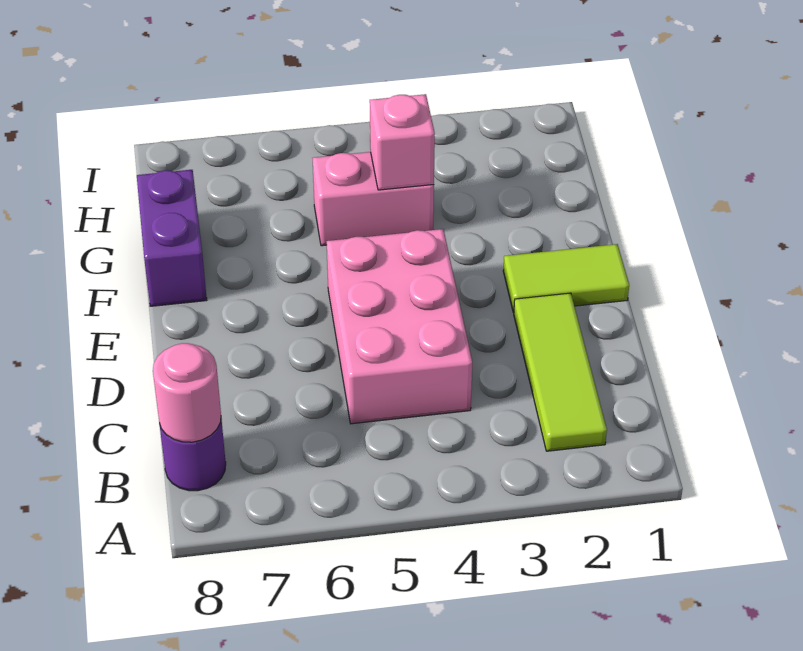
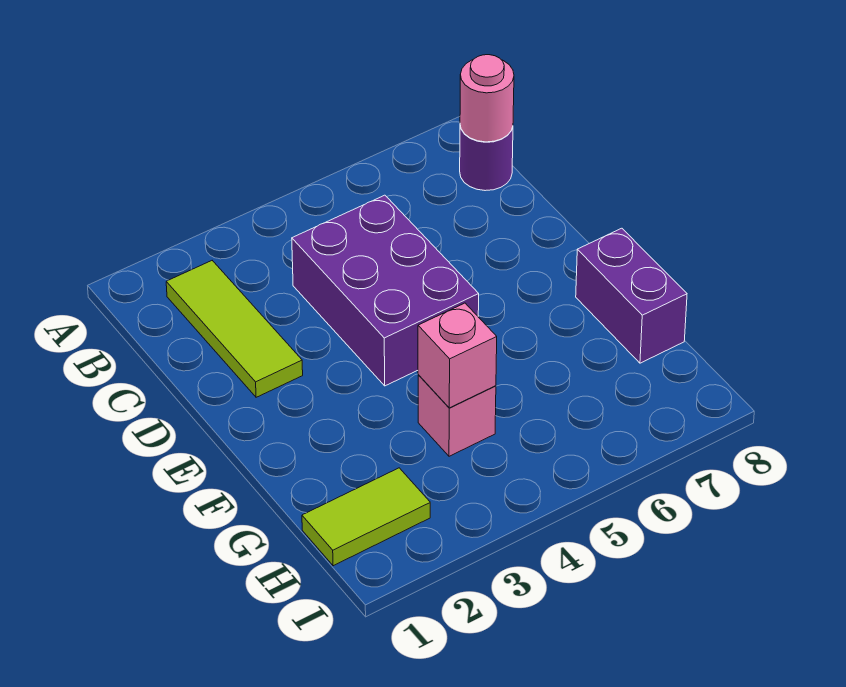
pink 2x3 brick [327,229,472,424] -> purple 2x3 brick [292,195,479,386]
lime 1x2 tile [503,244,629,313] -> lime 1x2 tile moved to [302,468,430,566]
pink 1x2 brick [313,152,434,246] -> pink 1x1 brick [418,375,496,456]

